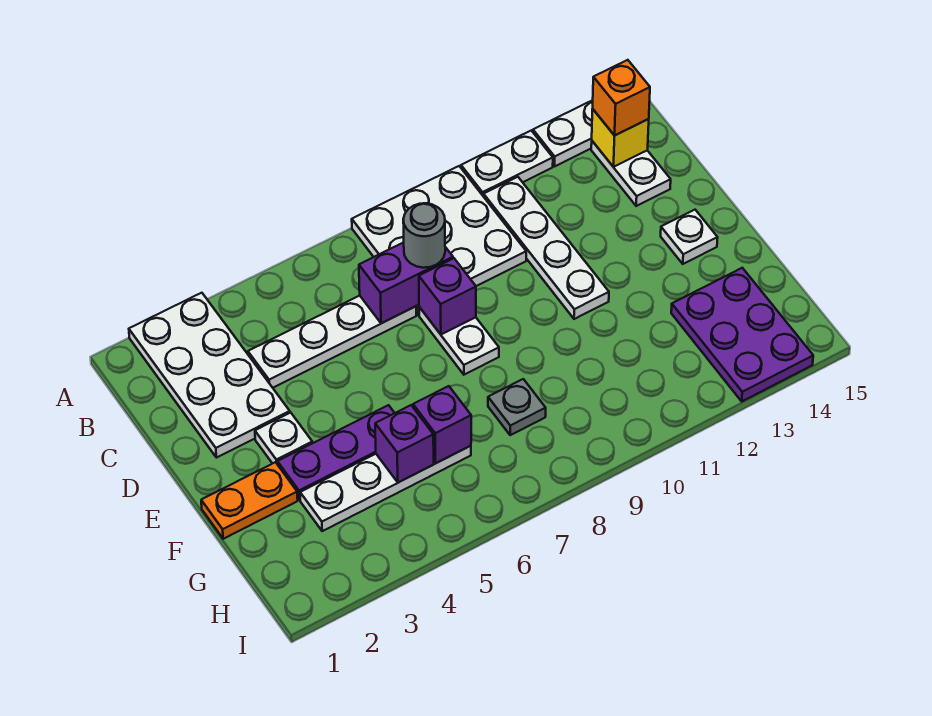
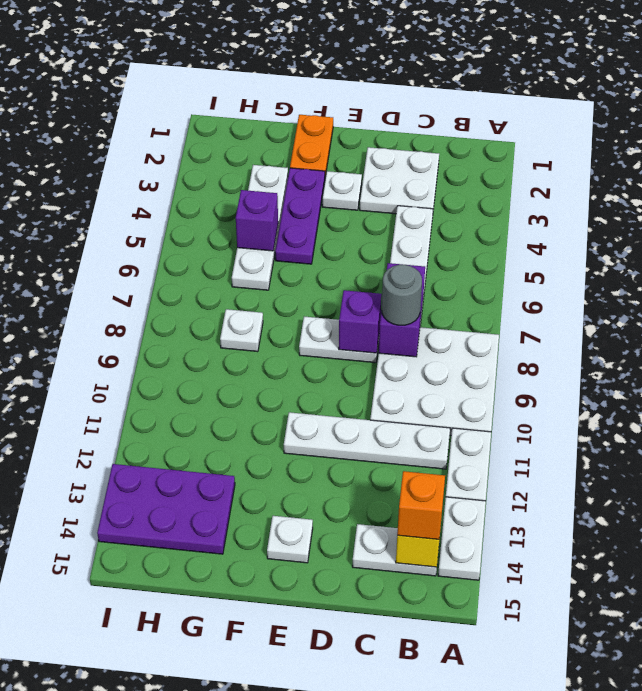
white 2x4 plate [129,293,290,458] -> white 2x2 plate [360,147,439,214]
purple 1x1 brick [413,386,471,463] -> none
grey 1x1 plate [488,379,546,435] -> white 1x1 plate [220,309,263,352]

